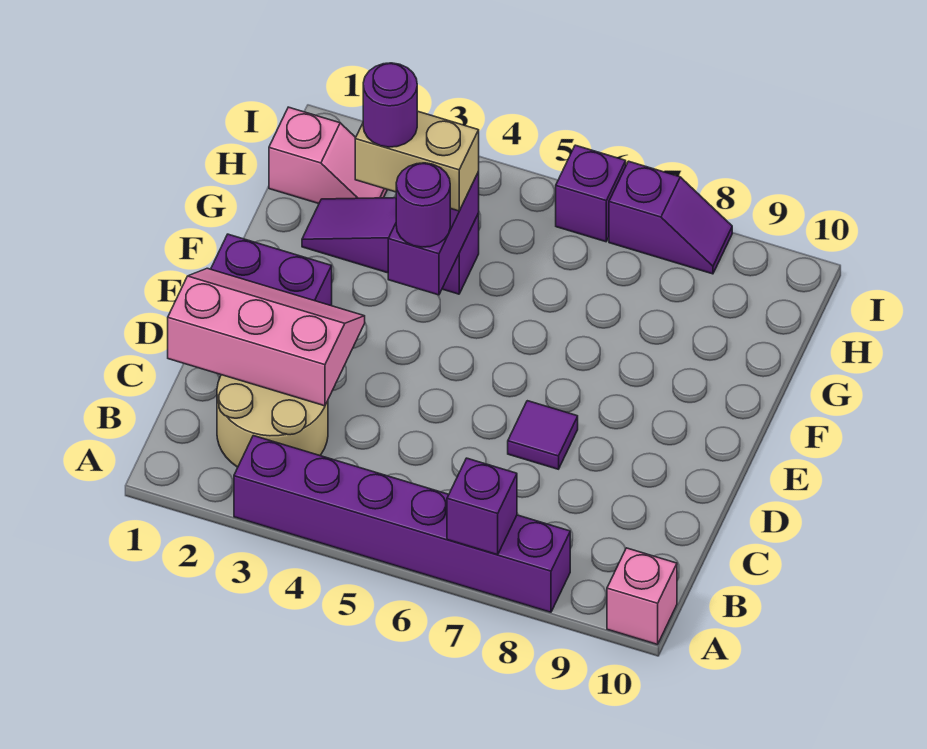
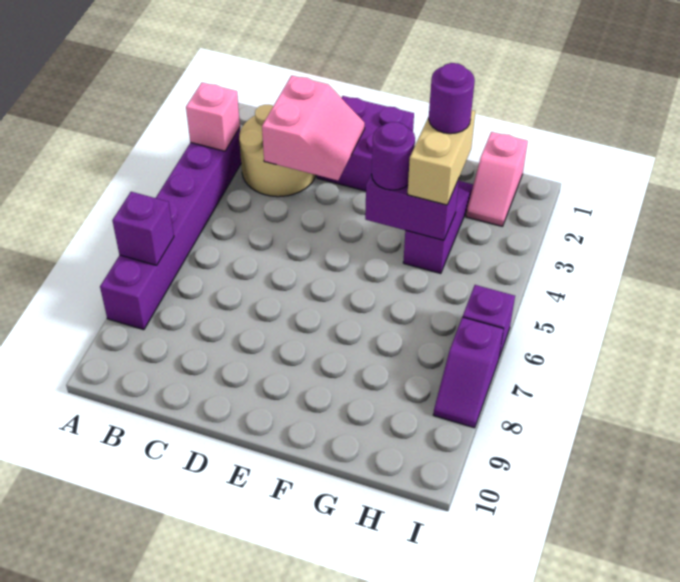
pink 1x1 brick [607,548,677,645] -> pink 1x1 brick moved to [186,83,240,151]
pink 2x3 slope [168,268,365,406] -> pink 2x2 slope [262,76,365,180]
purple 1x1 tile [508,401,578,469] -> none

